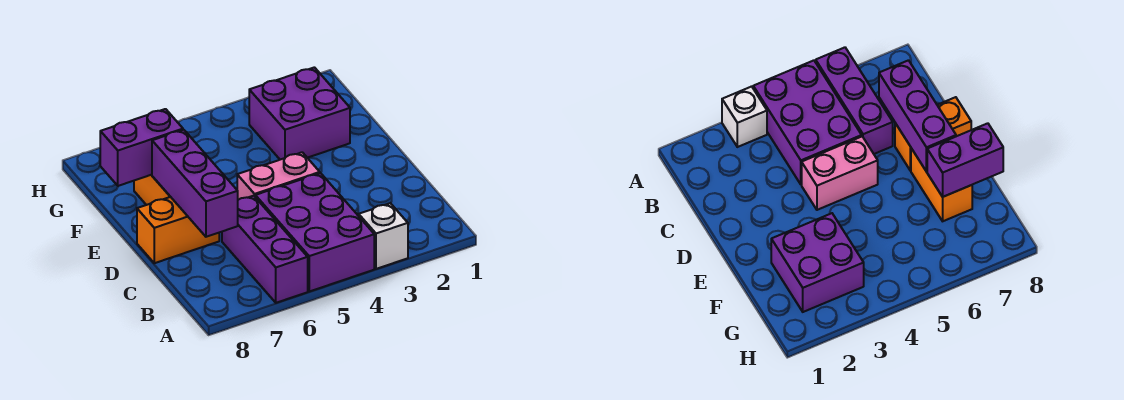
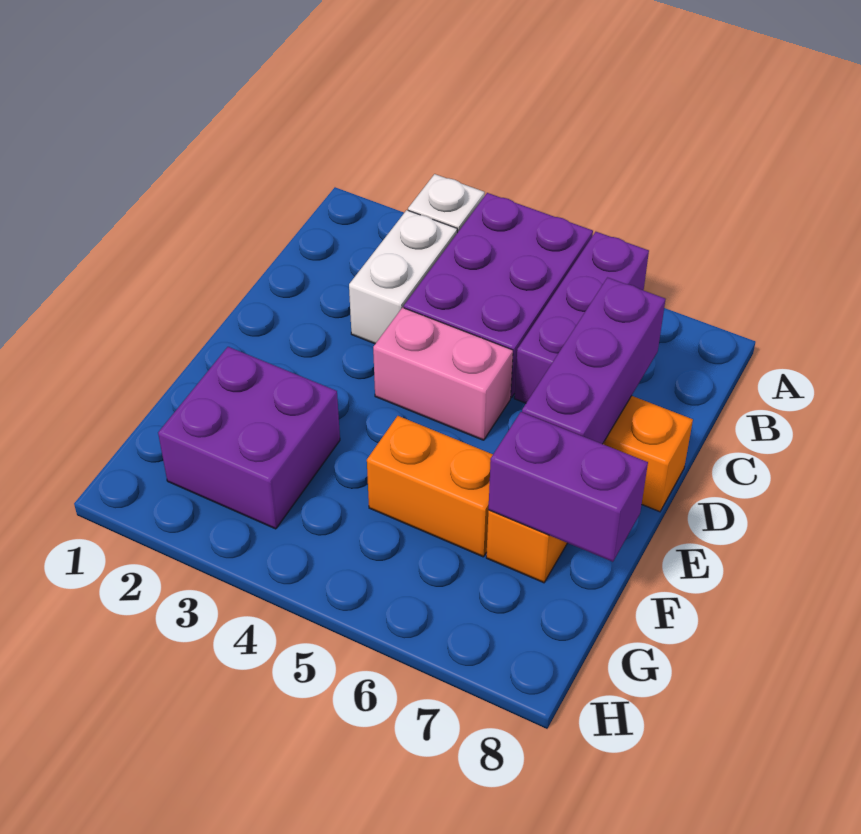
none -> white 1x2 brick [349,210,457,344]
none -> orange 1x2 brick [367,416,493,557]

